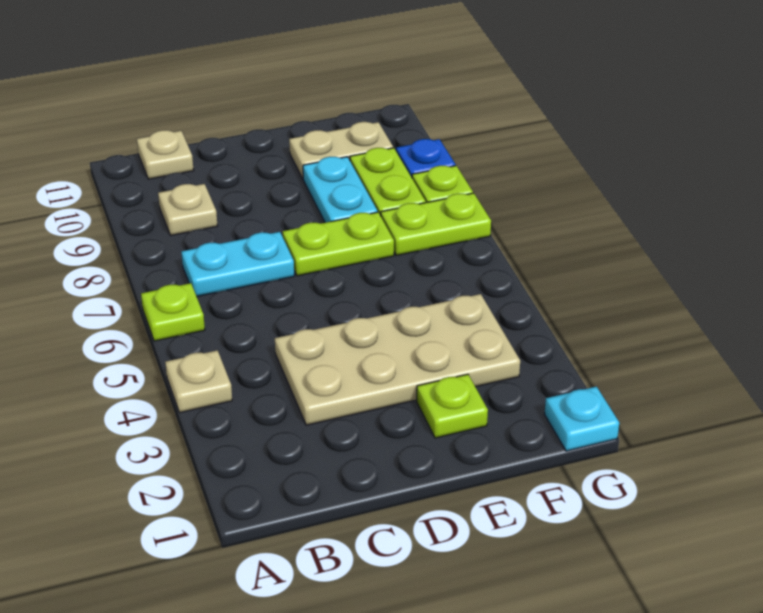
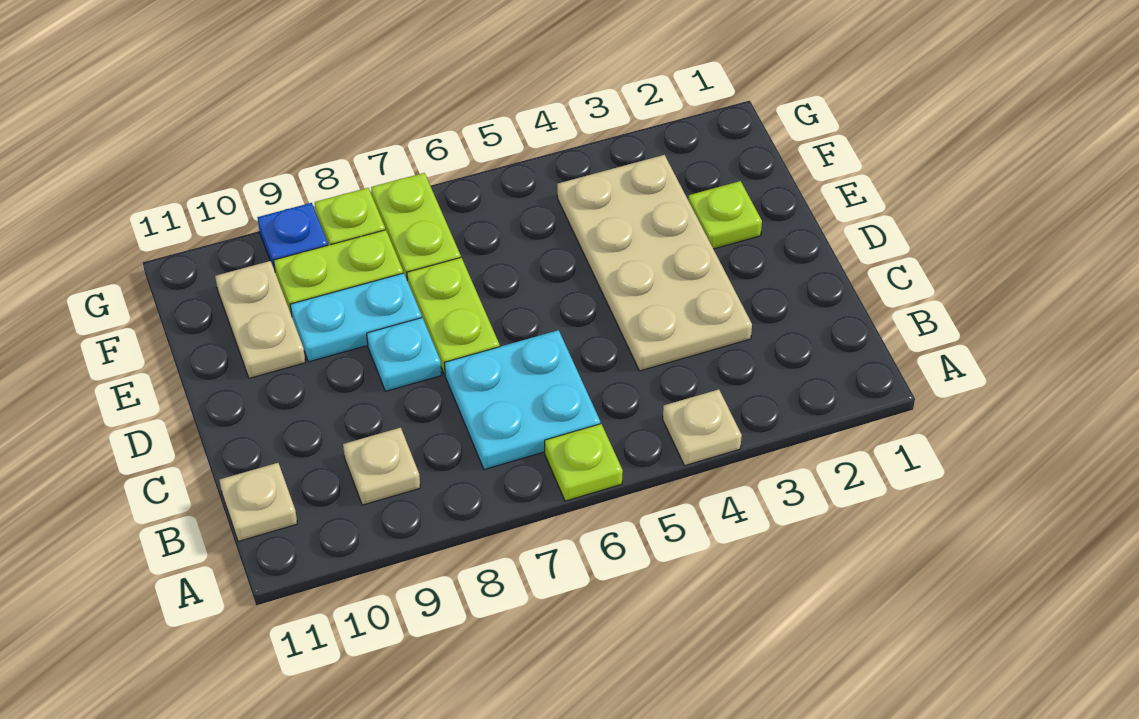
cyan 1x2 plate [181,232,294,297] -> cyan 2x2 plate [444,330,600,470]
cyan 1x1 plate [544,387,619,451] -> cyan 1x1 plate moved to [367,318,442,391]

